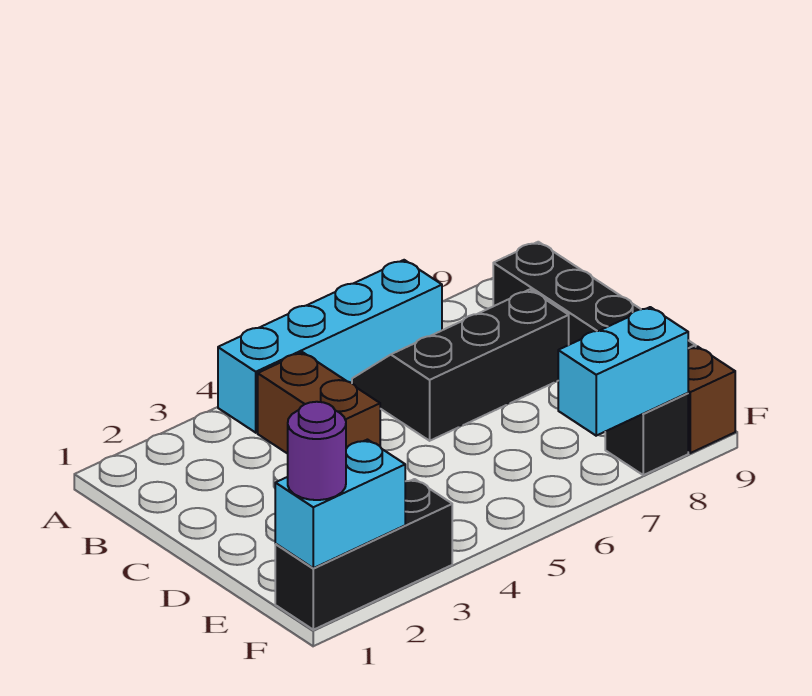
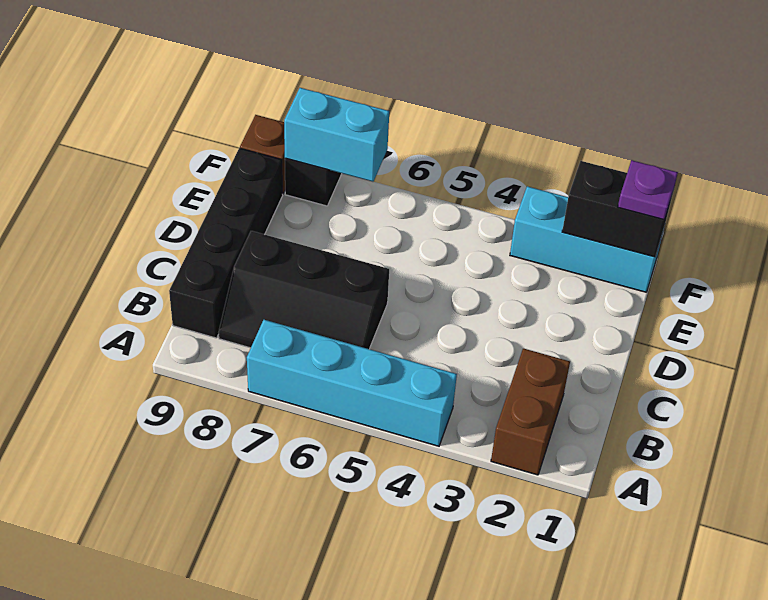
brown 1x2 brick [258,352,380,454] -> brown 1x2 brick moved to [491,348,570,475]
black 1x3 brick [275,479,452,630] -> cyan 1x3 brick [510,186,663,292]
cyan 1x2 brick [275,440,405,568] -> black 1x2 brick [562,161,673,257]
purple 1x1 round brick [288,402,346,500] -> purple 1x1 plate [618,160,678,220]

